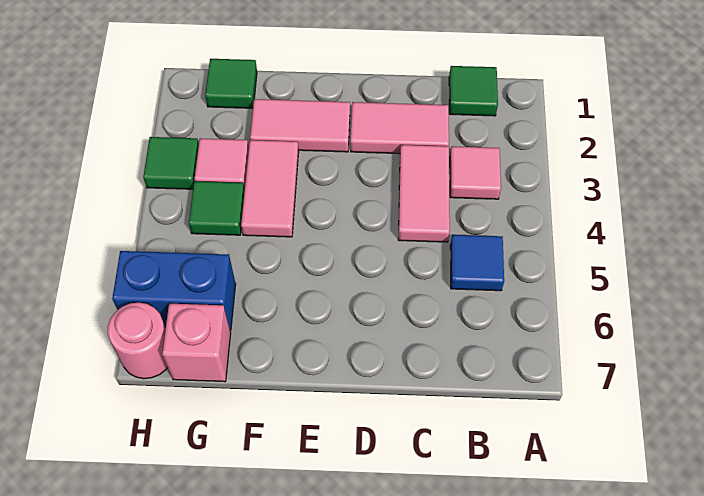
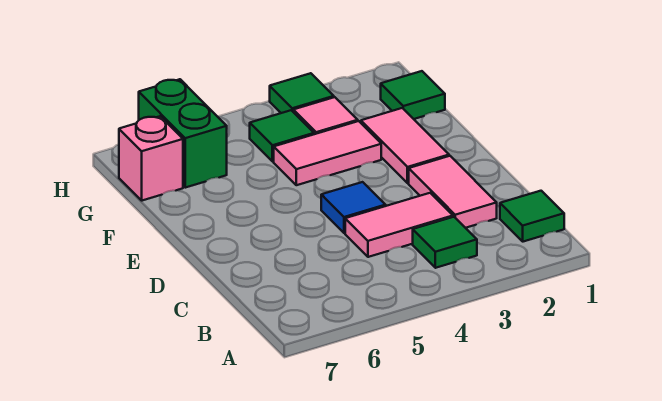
pink 1x1 tile [450,146,501,199] -> green 1x1 tile [413,217,477,268]
blue 1x1 tile [450,235,504,291] -> blue 1x1 tile moved to [321,182,386,233]
blue 1x2 brick [112,251,236,330] -> green 1x2 brick [139,79,227,188]
pink 1x1 round brick [108,303,168,379] -> none

